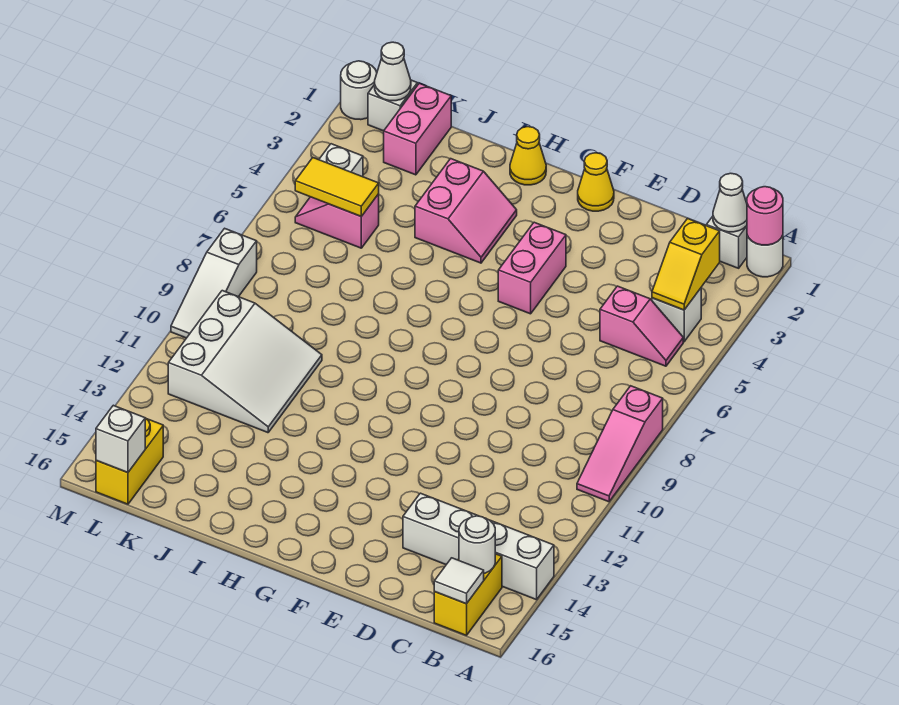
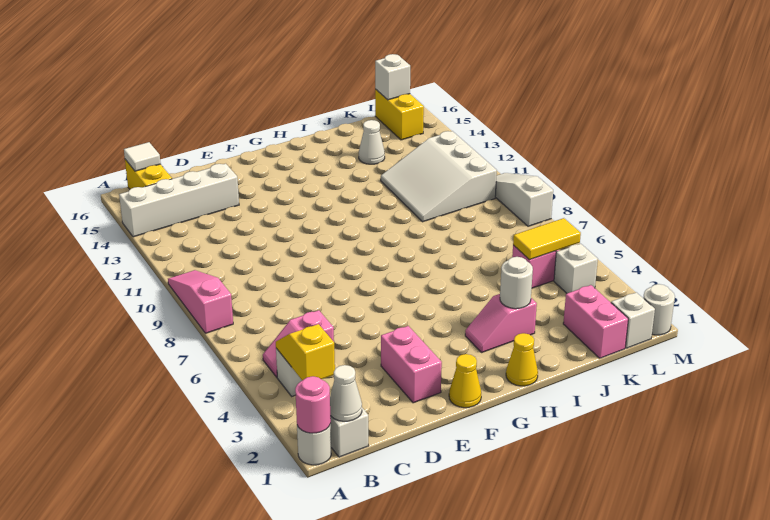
white 1x1 round brick [459,516,495,573] -> white 1x1 round brick moved to [500,257,533,309]
pink 1x2 brick [498,222,566,314] -> pink 1x2 brick moved to [381,326,442,403]
pink 2x2 slope [415,159,517,263] -> pink 1x2 slope [465,294,537,353]
white 1x1 cone [375,42,411,101] -> white 1x1 cone moved to [359,120,385,164]

